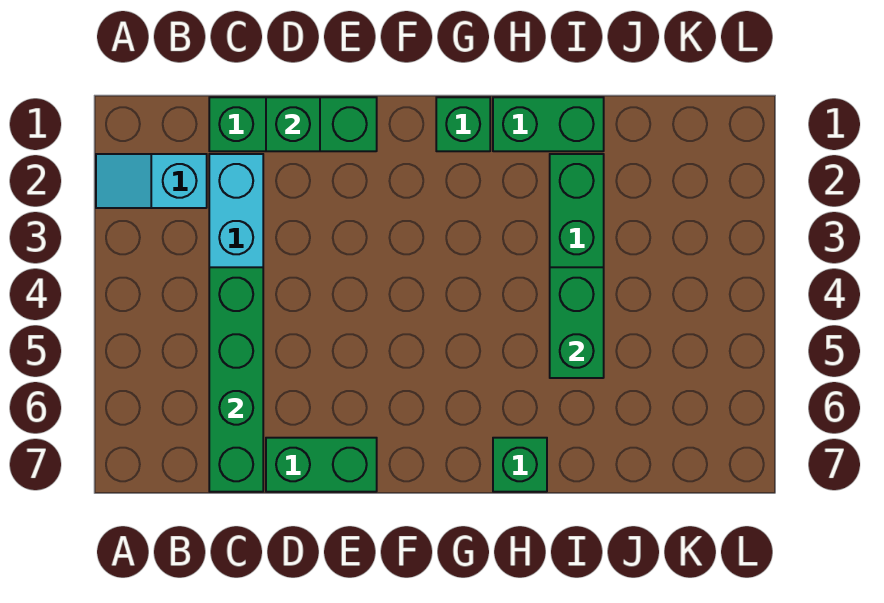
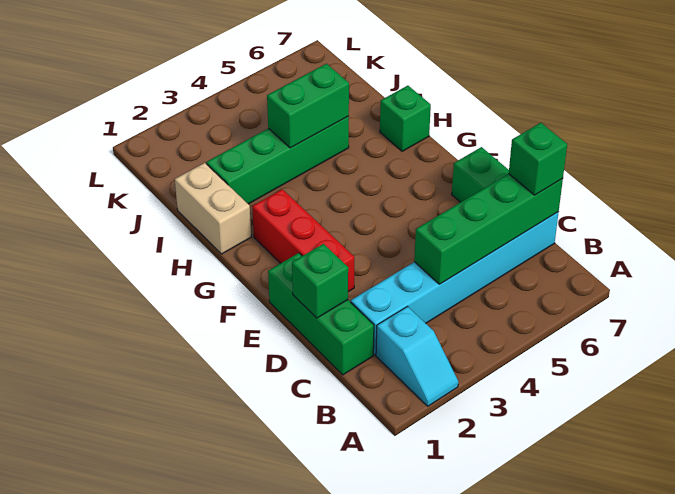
none -> red 1x3 brick [252,189,354,292]
green 1x1 brick [436,97,490,151] -> green 1x1 brick moved to [509,123,567,195]
green 1x2 brick [493,97,604,151] -> tan 1x2 brick [175,163,251,254]

